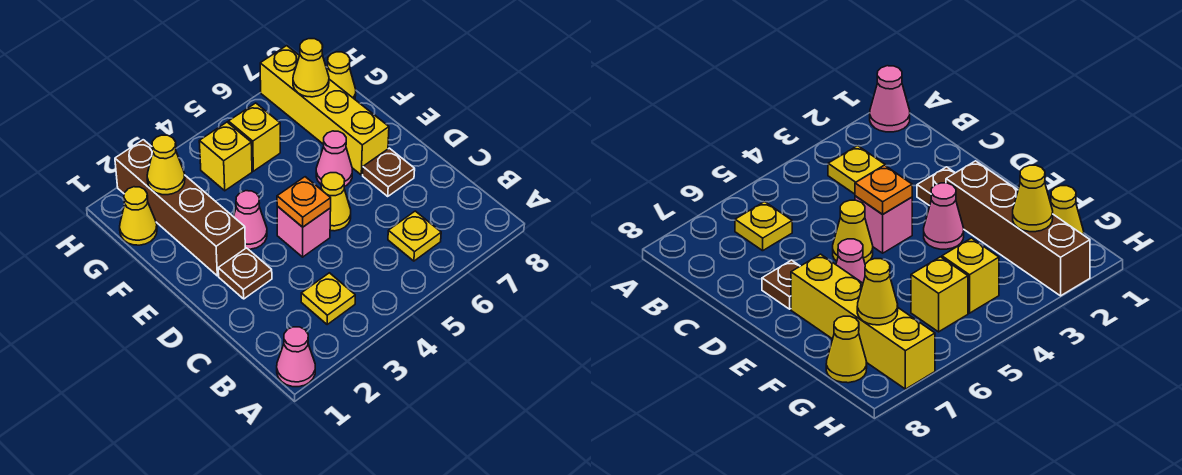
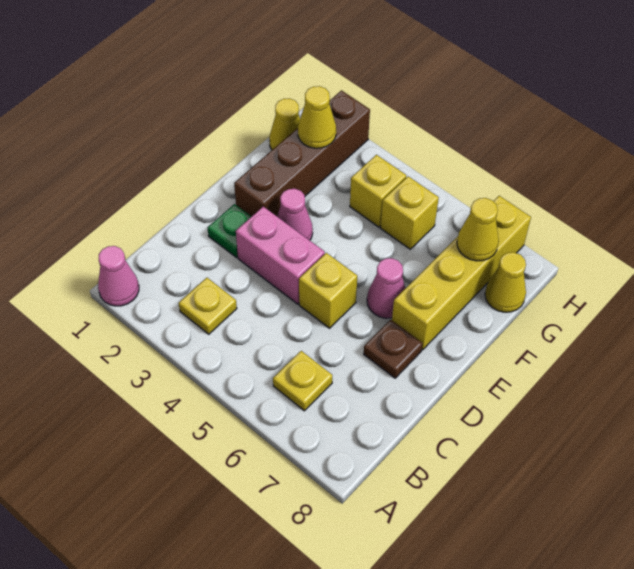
brown 1x1 plate [218,248,272,299] -> green 1x1 plate [208,204,252,258]
pink 1x1 brick [277,206,331,257] -> pink 1x2 brick [236,207,325,304]
orange 1x1 plate [277,177,331,227] -> none
yellow 1x1 cone [321,173,351,231] -> yellow 1x1 brick [299,253,357,328]

